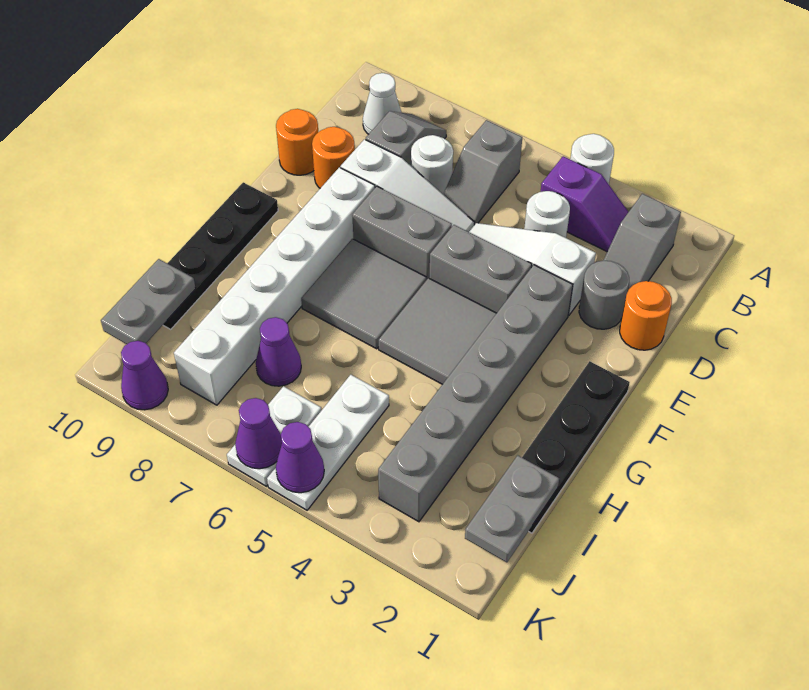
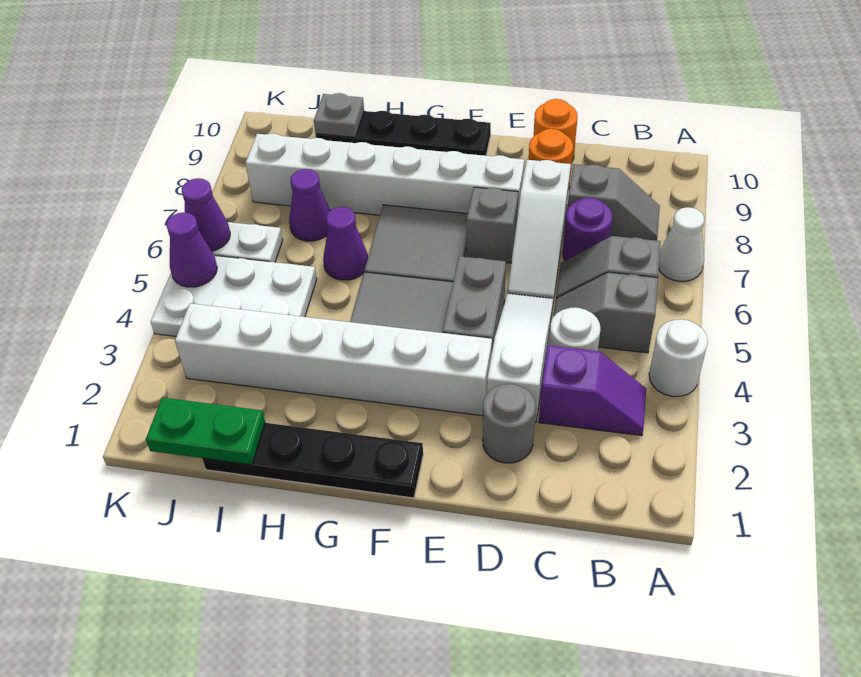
grey 1x2 slope [603,194,681,290] -> grey 1x2 slope moved to [553,272,658,353]
purple 1x2 slope [541,156,628,252] -> purple 1x2 slope turned to [539,345,646,436]
white 1x1 cone [363,73,402,134] -> white 1x1 cone moved to [659,207,704,281]
white 1x1 round brick [411,135,453,194] -> purple 1x1 round brick [563,197,613,261]
orange 1x1 round brick [620,281,672,350] -> none
grey 1x6 brick [378,265,573,522] -> white 1x6 brick [175,303,492,416]
grey 1x2 brick [352,186,452,280] -> grey 1x1 brick [467,187,518,263]
grey 1x2 plate [465,455,559,562] -> green 1x2 plate [146,398,265,465]
white 1x3 plate [267,375,389,510] -> white 2x3 plate [151,256,317,336]
grey 1x2 plate [101,259,196,344] -> grey 1x1 plate [314,93,364,137]
purple 1x1 cone [121,341,168,410] -> purple 1x1 cone moved to [323,207,368,280]

